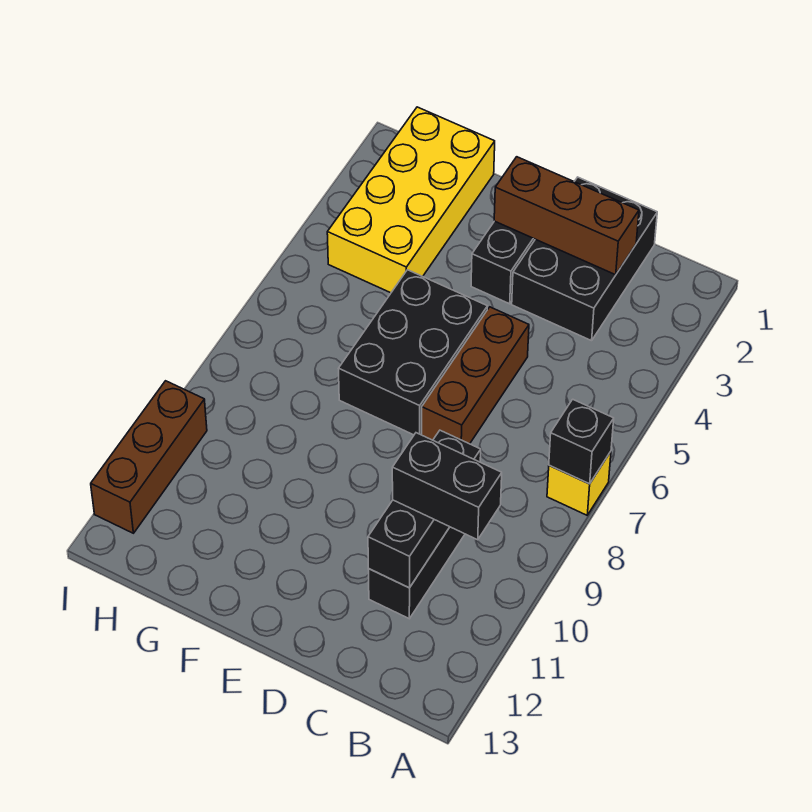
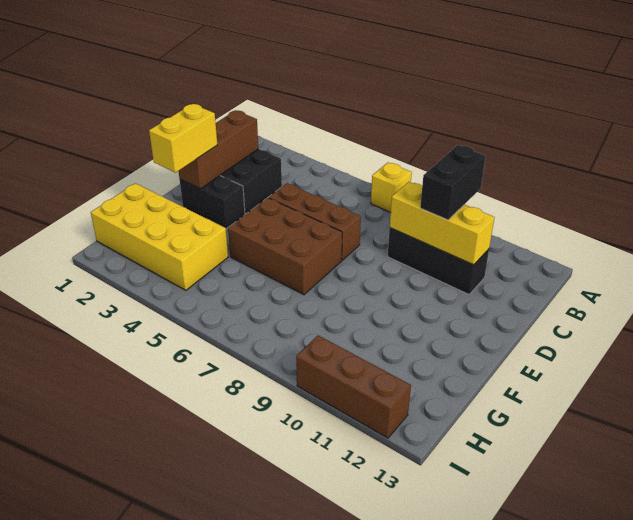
black 1x1 brick [549,399,614,484] -> none
black 1x3 brick [368,430,481,588] -> yellow 1x3 brick [390,182,494,265]
none -> yellow 1x2 brick [149,104,217,172]
black 2x3 brick [339,270,488,435] -> brown 2x3 brick [228,198,342,295]

